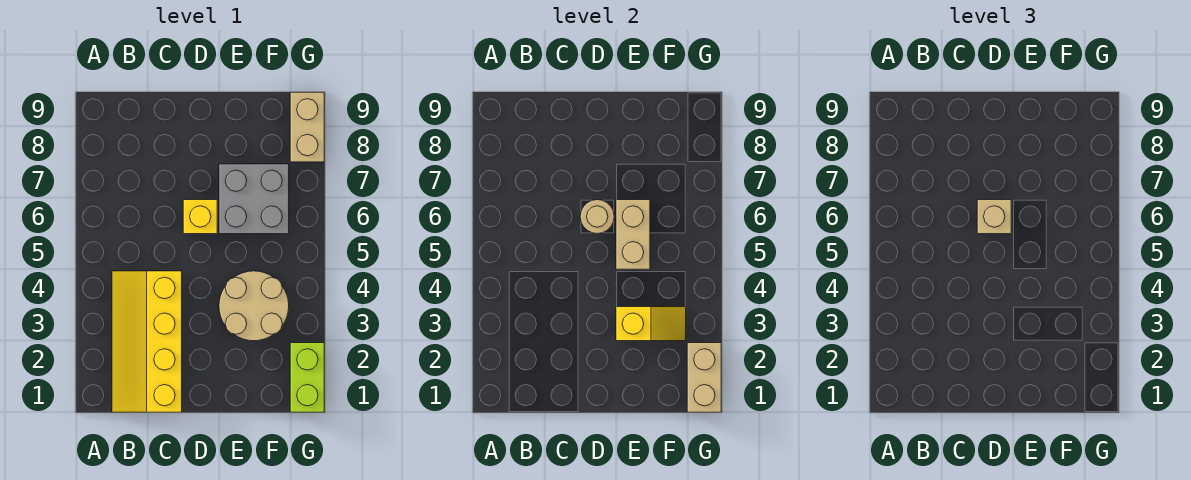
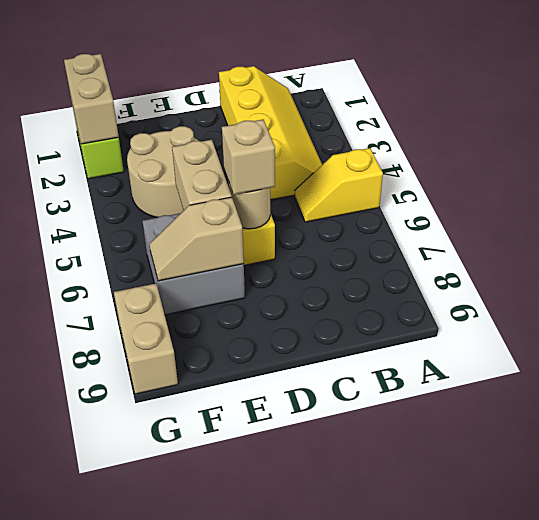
yellow 1x2 slope [616,307,686,341] -> yellow 1x2 slope moved to [295,148,383,222]
none -> tan 1x2 slope [149,197,244,281]

